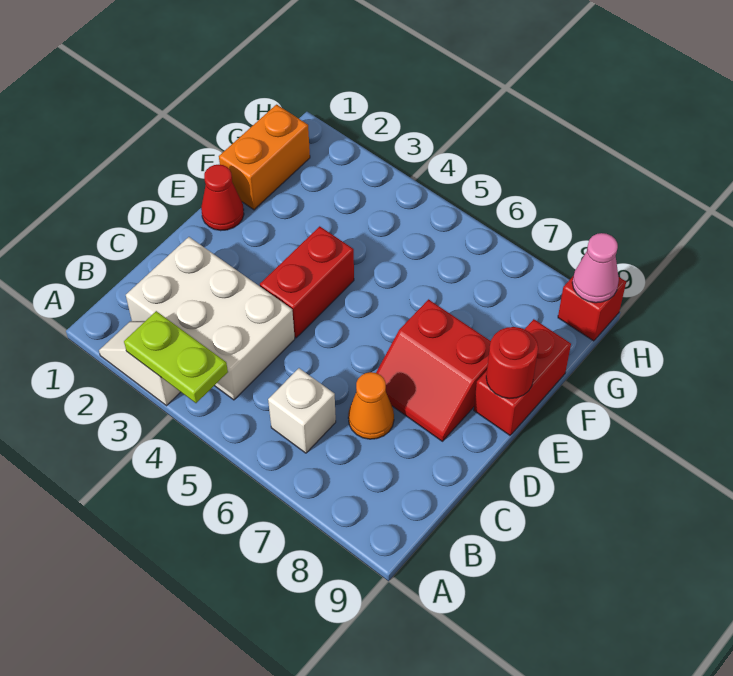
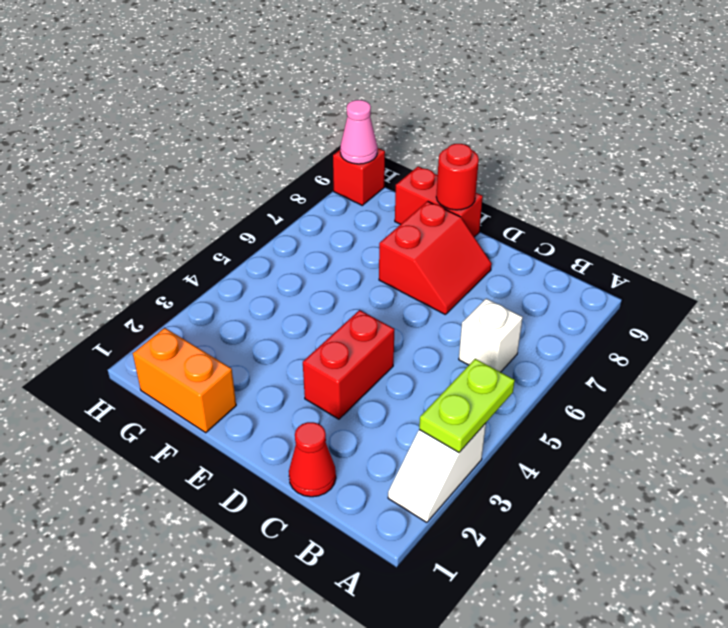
white 2x3 brick [126,237,295,400] -> none
orange 1x1 cone [348,372,394,439] -> none
red 1x2 brick [260,226,354,338] -> red 1x2 brick turned to [303,310,394,419]
red 1x1 cone [201,165,244,231] -> red 1x1 cone moved to [289,422,336,497]

